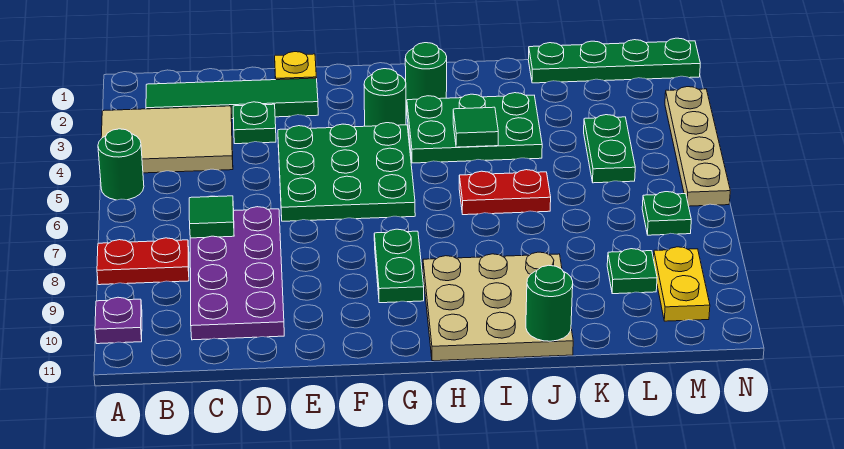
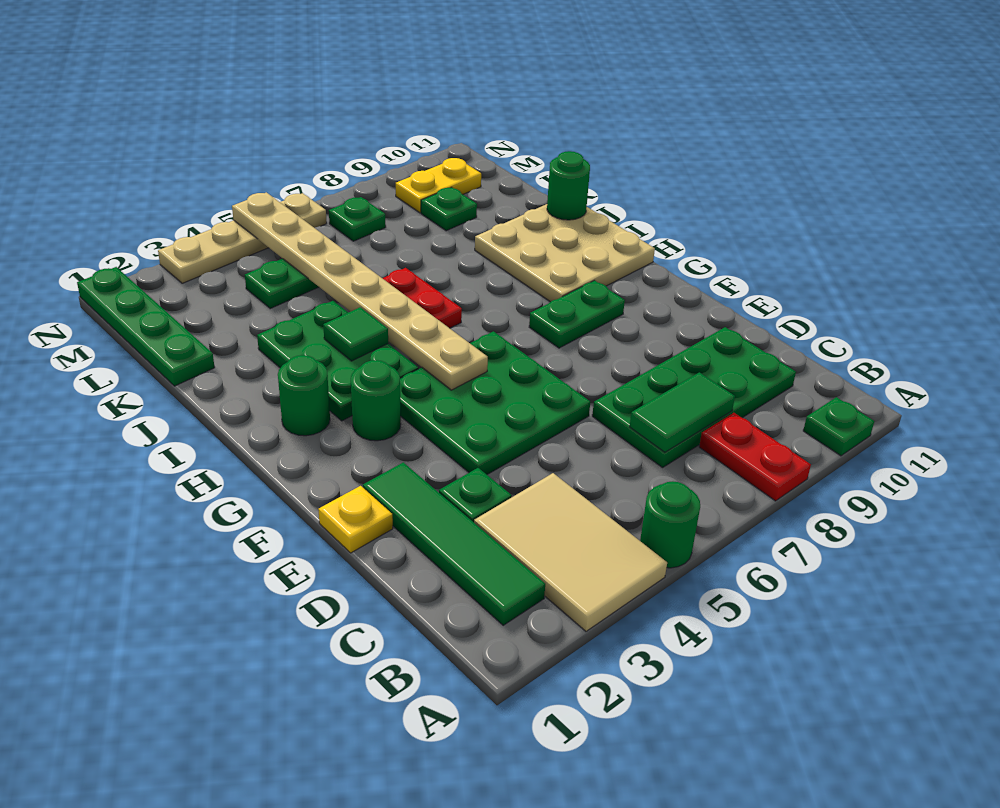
purple 1x1 plate [95,297,142,344] -> green 1x1 plate [803,397,874,456]
purple 2x4 plate [190,207,284,340] -> green 2x4 plate [592,327,796,468]
green 1x1 tile [189,196,234,238] -> green 1x2 tile [630,372,735,452]
none -> tan 1x8 plate [232,192,488,390]

